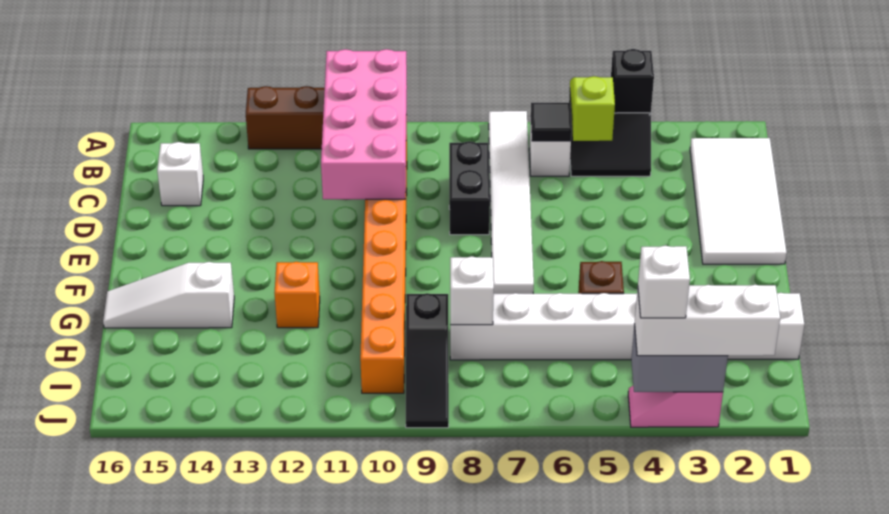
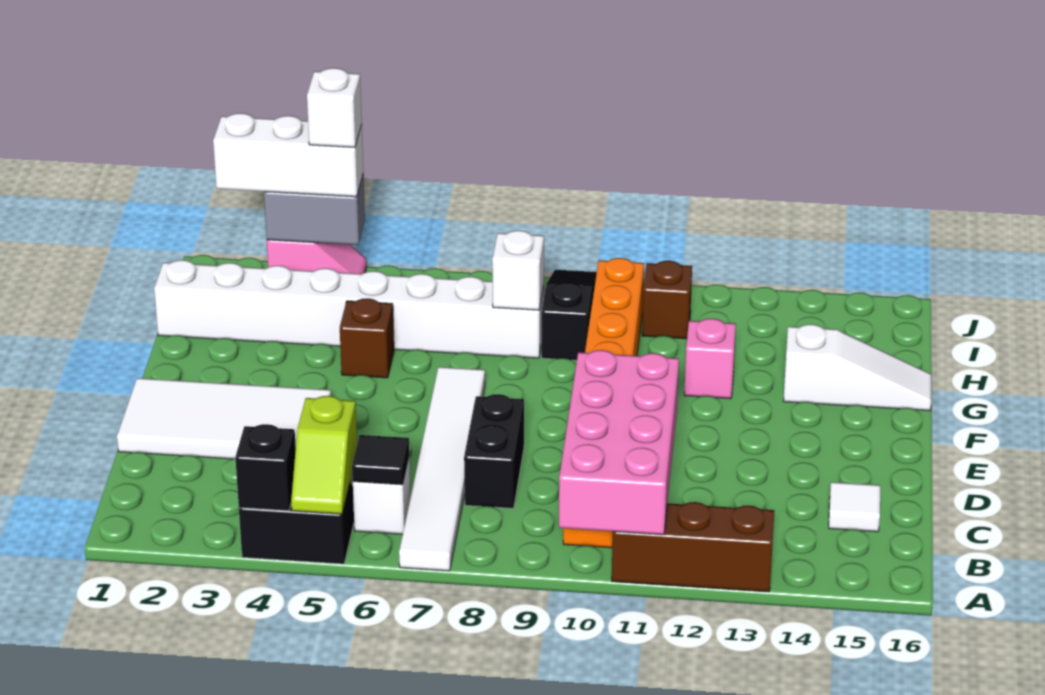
white 2x4 tile [690,138,787,264] -> white 2x4 tile turned to [117,378,331,459]
white 1x1 brick [157,142,203,206] -> white 1x1 tile [829,482,880,532]
orange 1x1 brick [274,262,320,328] -> pink 1x1 brick [684,319,736,399]
none -> brown 1x1 brick [642,261,692,339]

